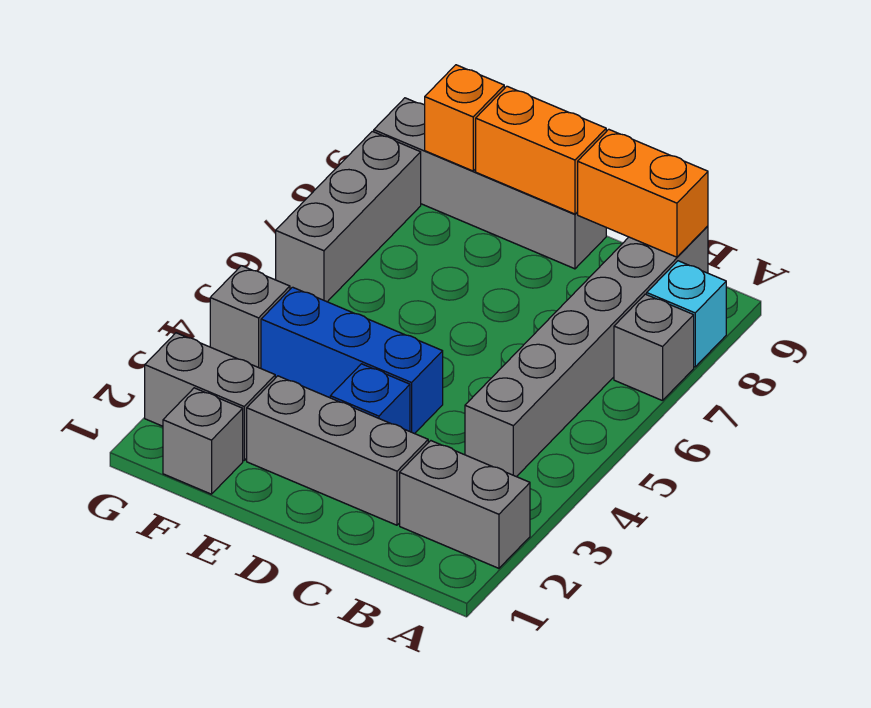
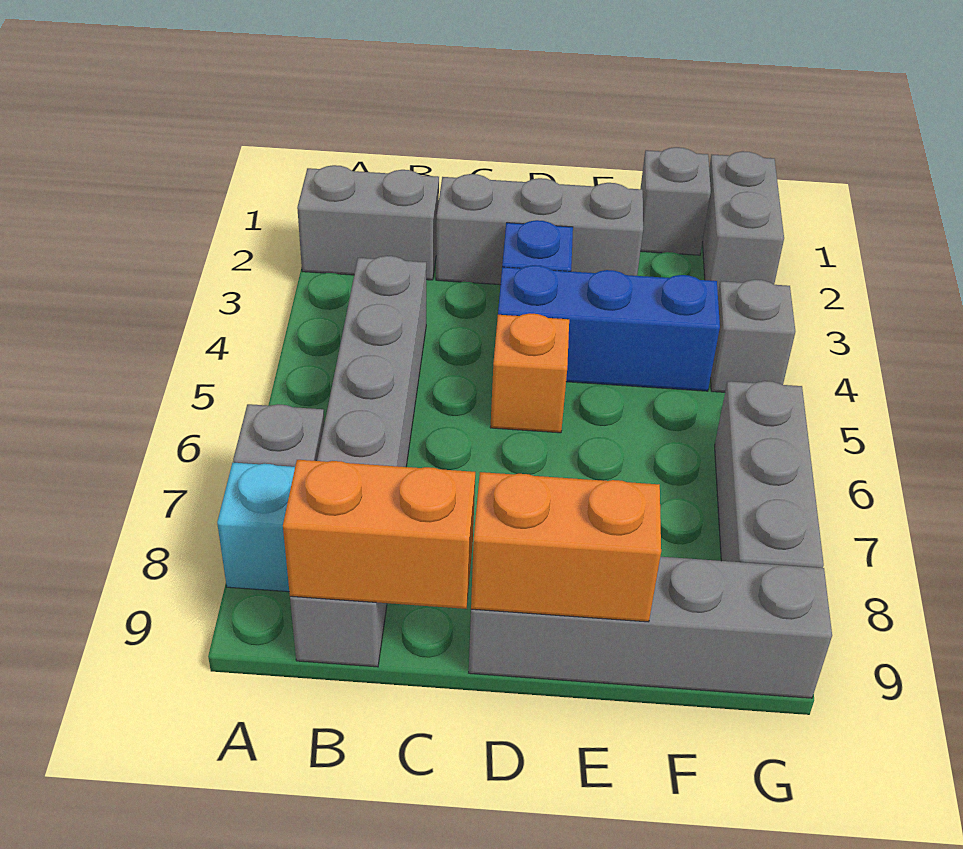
grey 1x2 brick [145,333,275,461] -> grey 1x2 brick turned to [703,151,784,291]
orange 1x1 brick [425,65,504,171] -> orange 1x1 brick moved to [490,314,569,433]

